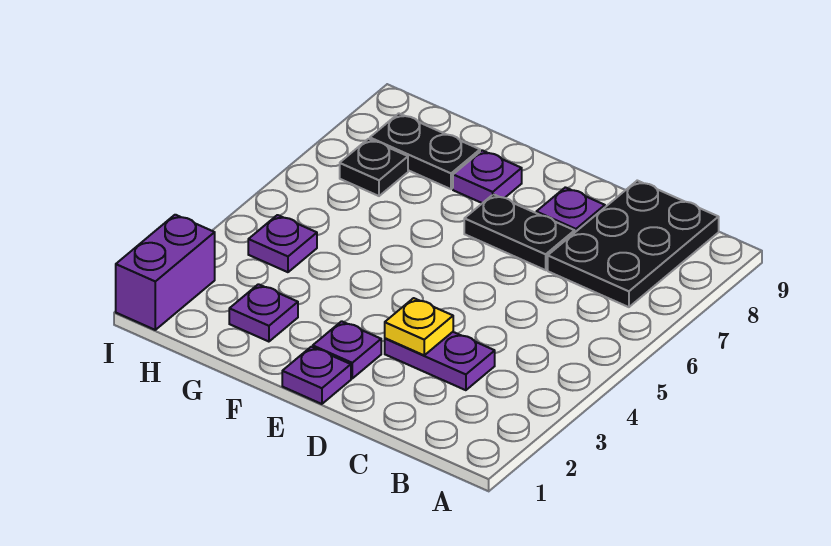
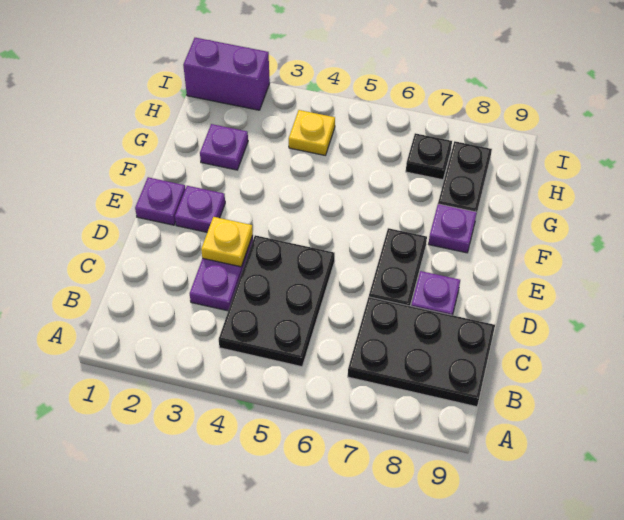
none -> black 2x3 plate [219,235,335,367]
purple 1x1 plate [248,215,317,272] -> yellow 1x1 plate [289,110,335,155]

